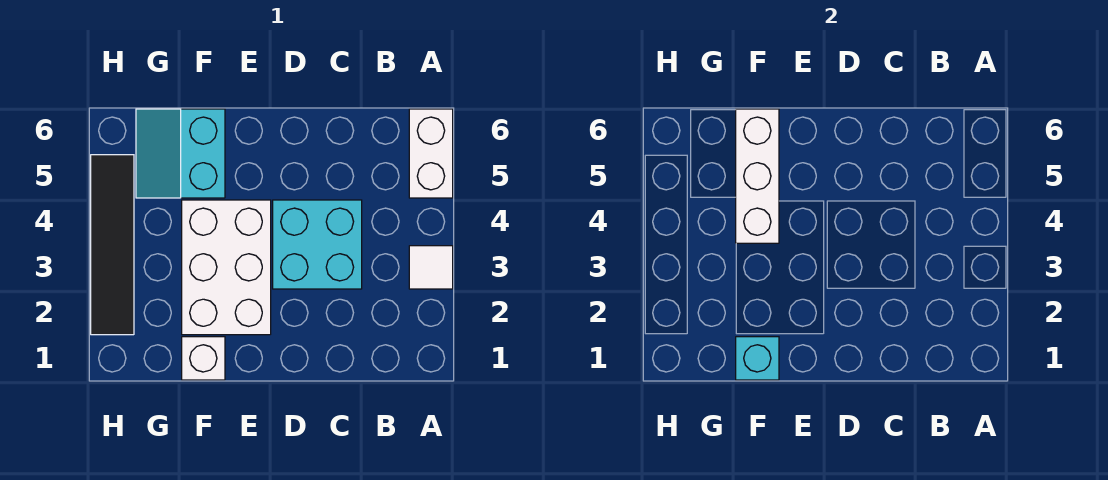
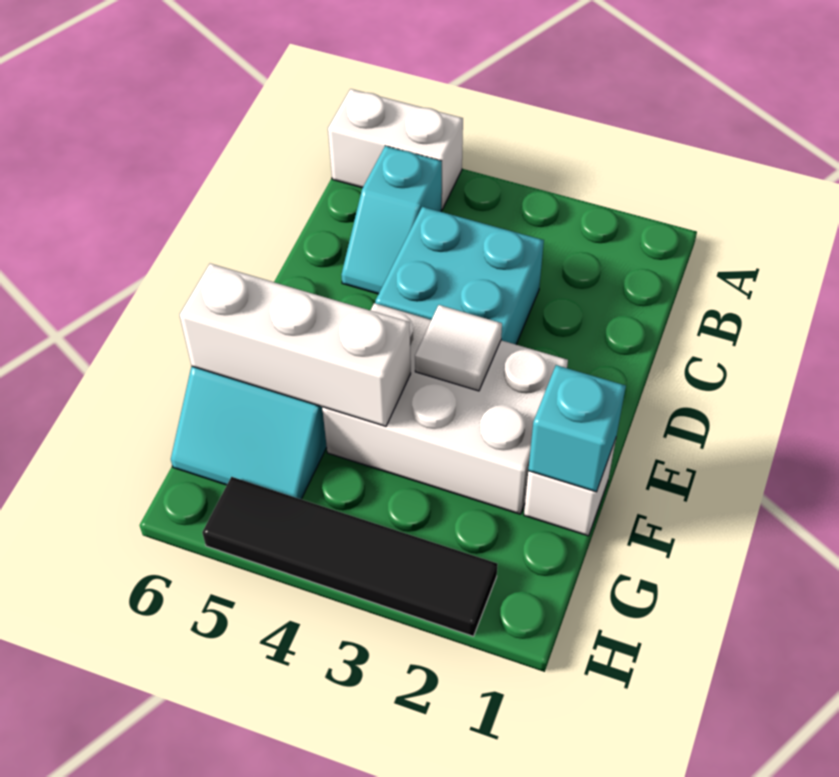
white 1x1 tile [409,246,453,289] -> white 1x1 tile moved to [415,305,502,391]
none -> cyan 1x2 slope [341,146,442,294]

